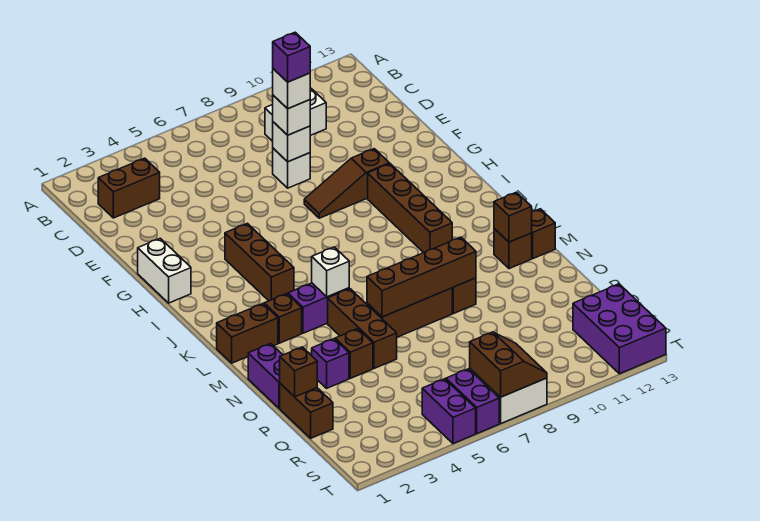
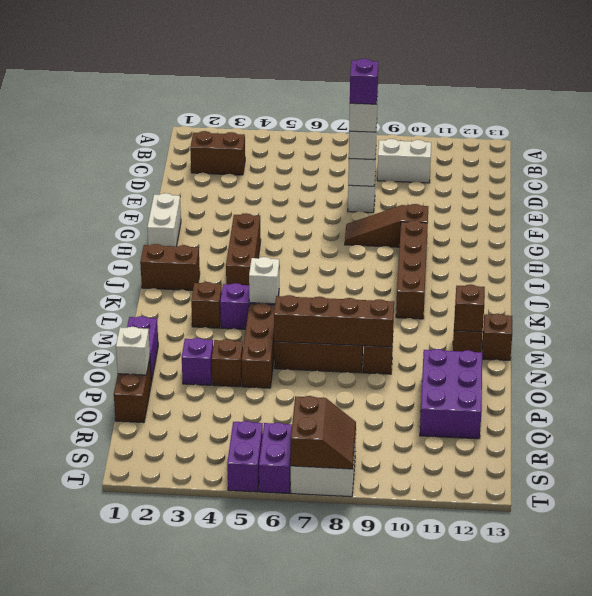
brown 1x2 brick [217,304,278,363] -> brown 1x2 brick moved to [140,244,200,290]
brown 1x1 brick [280,347,317,397] -> white 1x1 brick [116,327,150,375]
purple 2x3 brick [573,284,666,374] -> purple 2x3 brick moved to [420,349,482,439]

